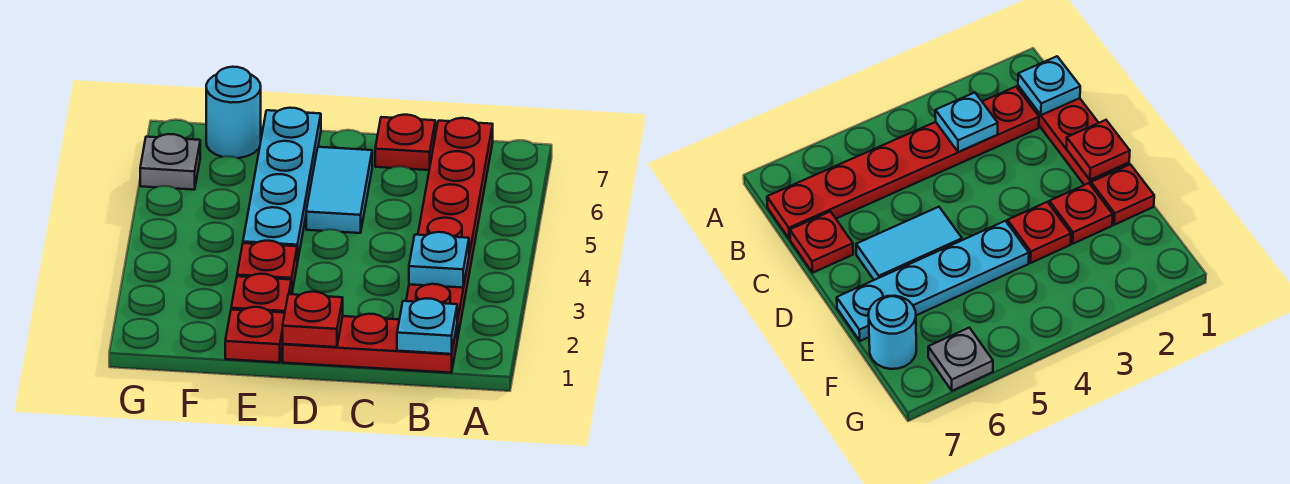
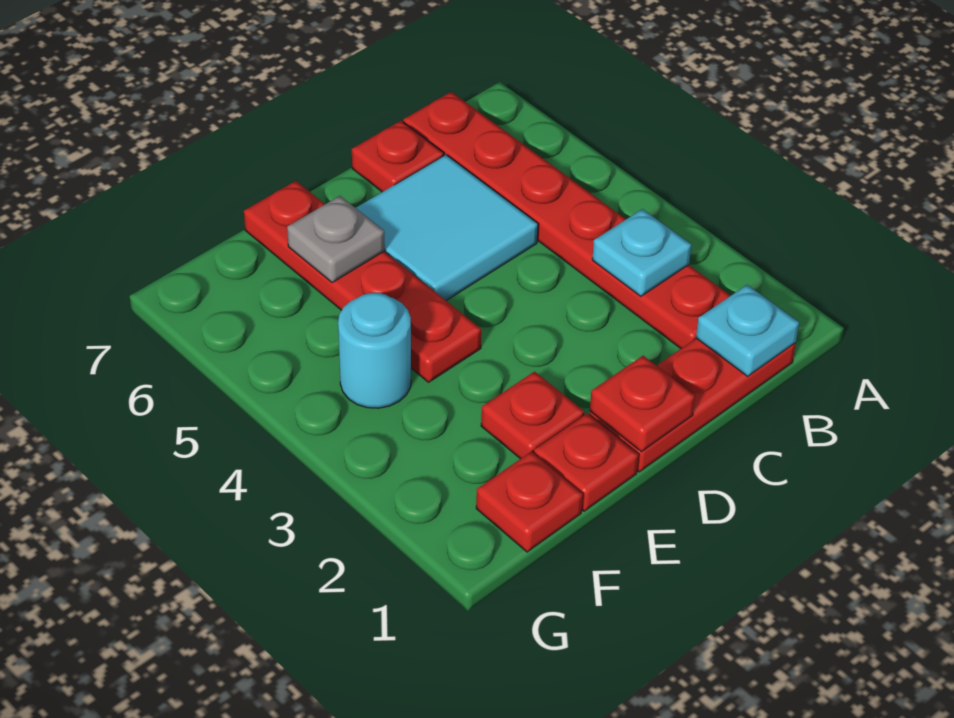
cyan 1x2 tile [306,147,372,233] -> cyan 2x2 tile [356,155,538,300]
red 1x1 plate [237,241,297,294] -> red 1x1 plate moved to [476,452,583,552]
cyan 1x4 plate [243,108,321,263] -> red 1x4 plate [244,181,481,382]
cyan 1x1 round brick [206,67,261,158] -> cyan 1x1 round brick moved to [338,293,411,408]
grey 1x1 plate [140,134,200,190] -> grey 1x1 plate moved to [287,196,385,283]

